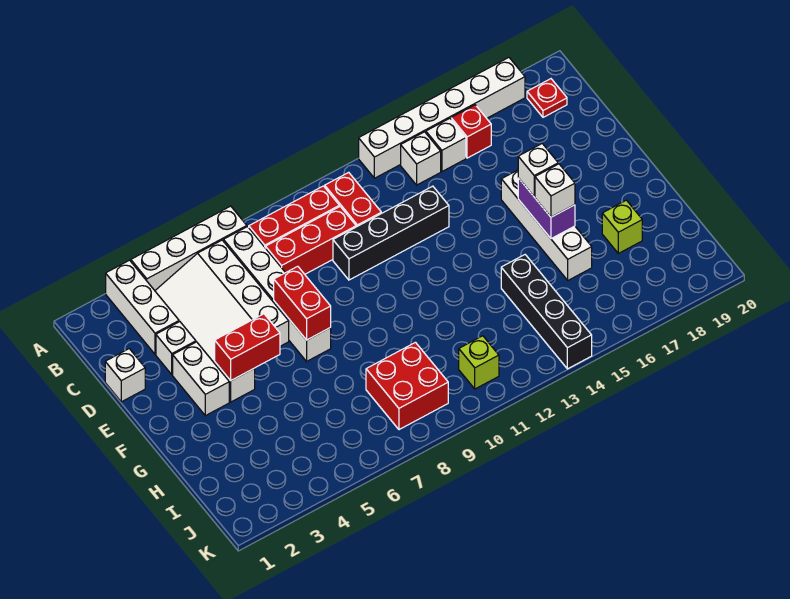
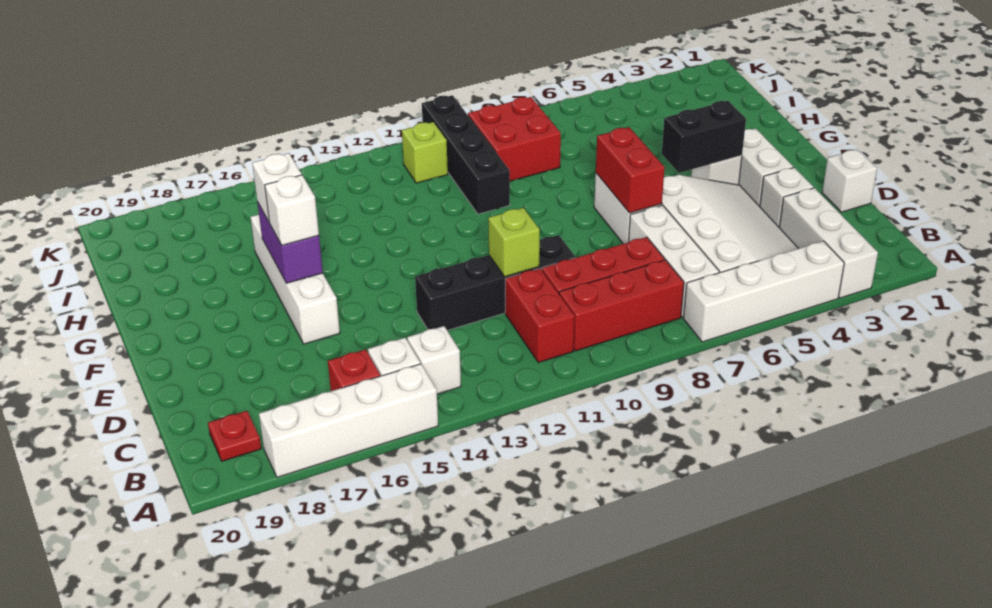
white 1x6 brick [359,58,525,178] -> white 1x4 brick [259,364,438,477]
red 1x2 brick [215,314,280,381] -> black 1x2 brick [662,101,746,173]
black 1x4 brick [501,255,592,369] -> black 1x4 brick moved to [422,95,510,214]
lime 1x1 brick [602,200,642,253] -> lime 1x1 brick moved to [488,208,540,277]

